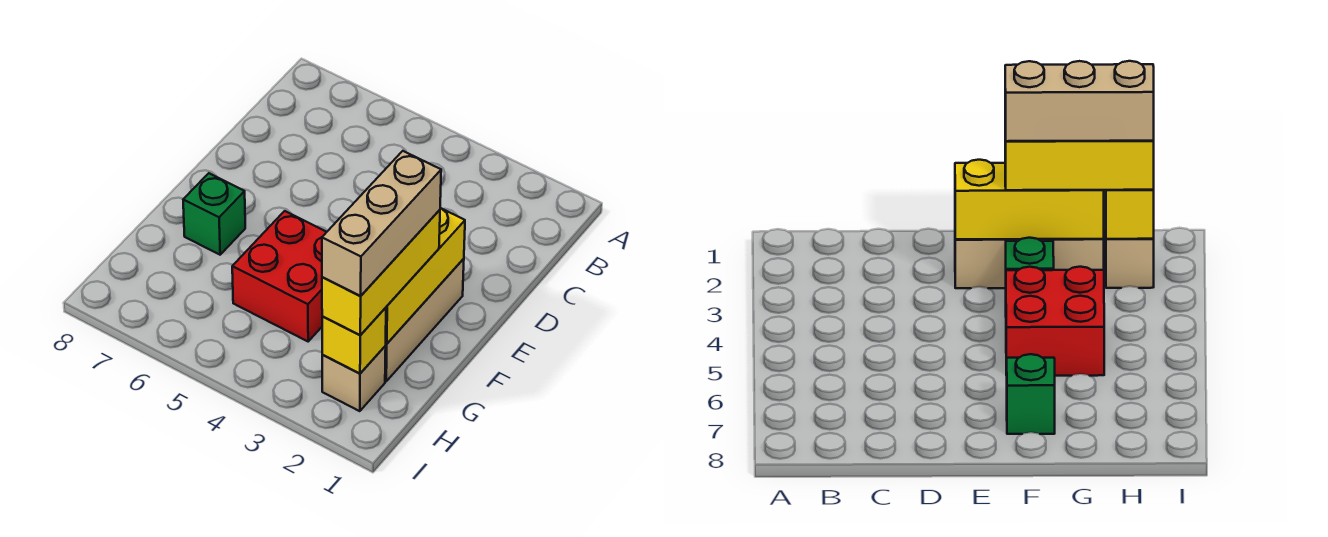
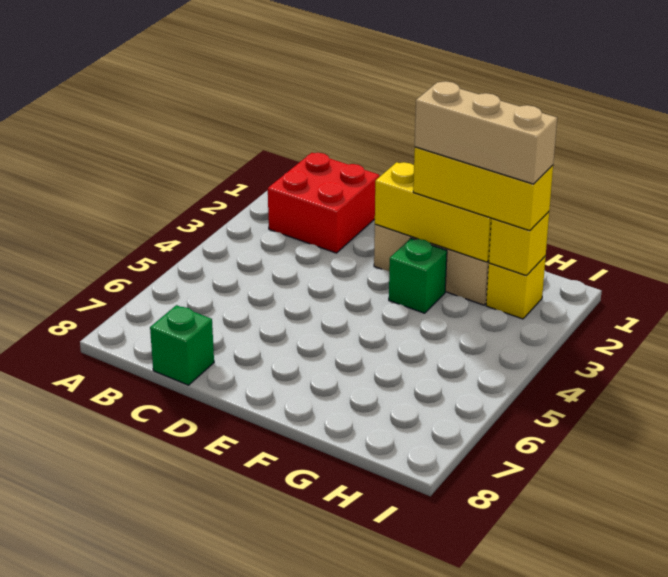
red 2x2 brick [232,211,326,341] -> red 2x2 brick moved to [268,153,379,253]
green 1x1 brick [183,173,245,255] -> green 1x1 brick moved to [150,305,214,385]
tan 1x1 brick [322,346,386,411] -> yellow 1x1 brick [486,256,546,319]

